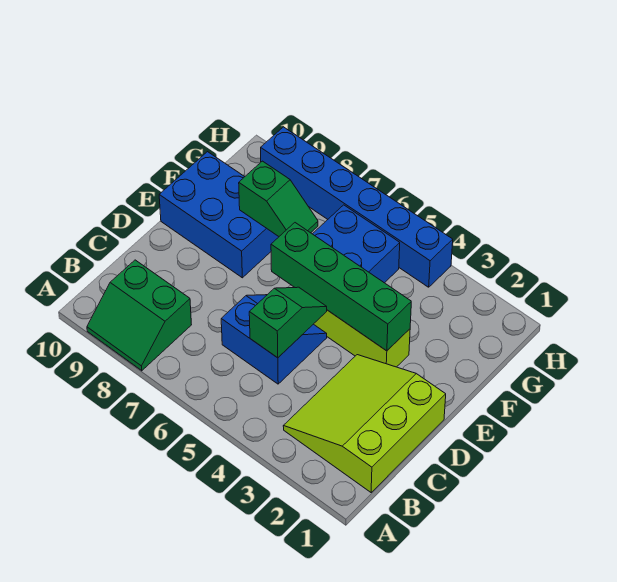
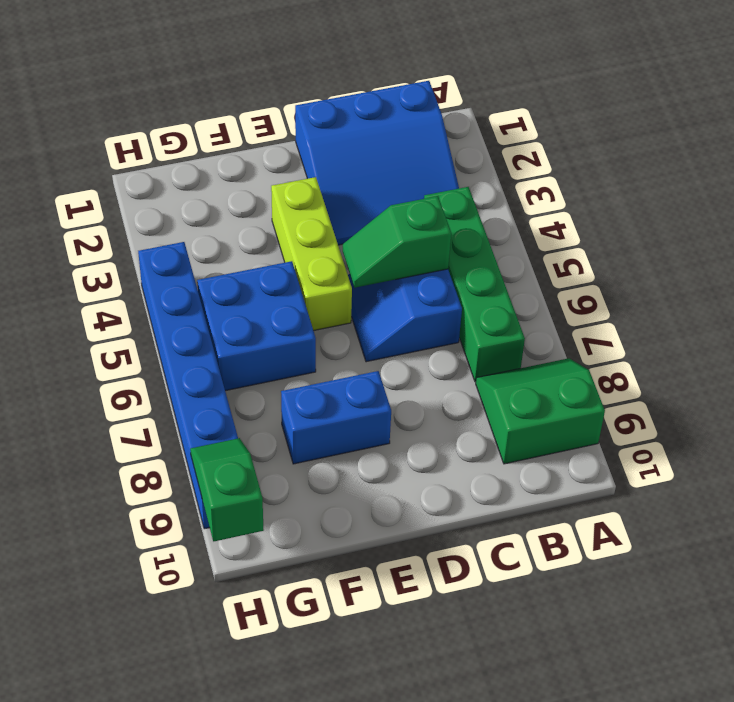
green 2x2 slope [87,260,191,371] -> green 2x2 slope turned to [476,358,605,464]
lime 3x3 slope [283,355,446,492] -> blue 3x3 slope [295,81,459,245]
green 1x4 brick [271,223,411,351] -> green 1x4 brick moved to [424,187,525,382]
blue 2x3 brick [159,152,279,278] -> blue 1x2 brick [281,371,391,464]
green 1x2 slope [239,161,318,236] -> green 1x2 slope moved to [190,438,264,541]

